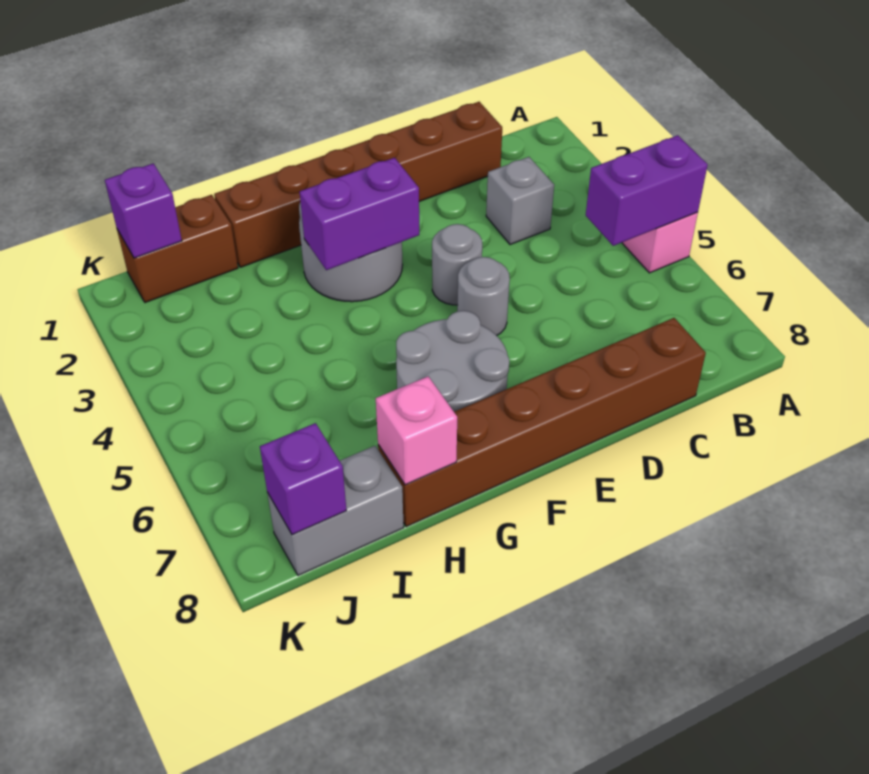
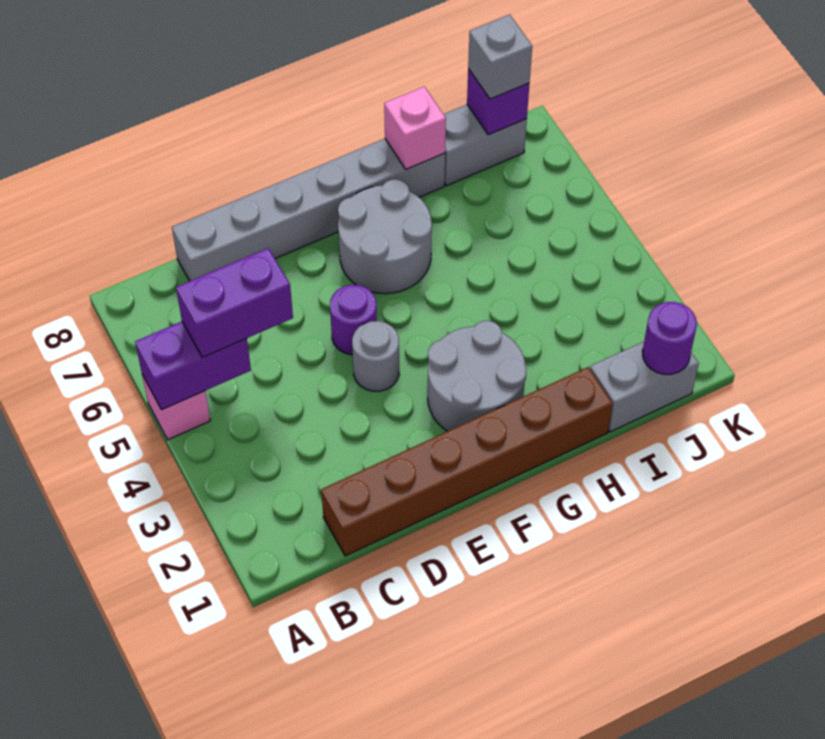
grey 1x1 brick [486,157,554,245] -> grey 1x1 brick moved to [468,15,532,99]
brown 1x6 brick [378,318,706,527] -> grey 1x6 brick [172,139,445,281]
grey 1x1 round brick [457,257,510,336] -> purple 1x1 round brick [330,285,377,355]
purple 1x2 brick [300,158,419,270] -> purple 1x2 brick moved to [176,248,293,357]
brown 1x2 brick [117,195,238,303] -> grey 1x2 brick [590,342,699,432]
purple 1x1 brick [105,163,182,258] -> purple 1x1 round brick [642,302,697,374]

